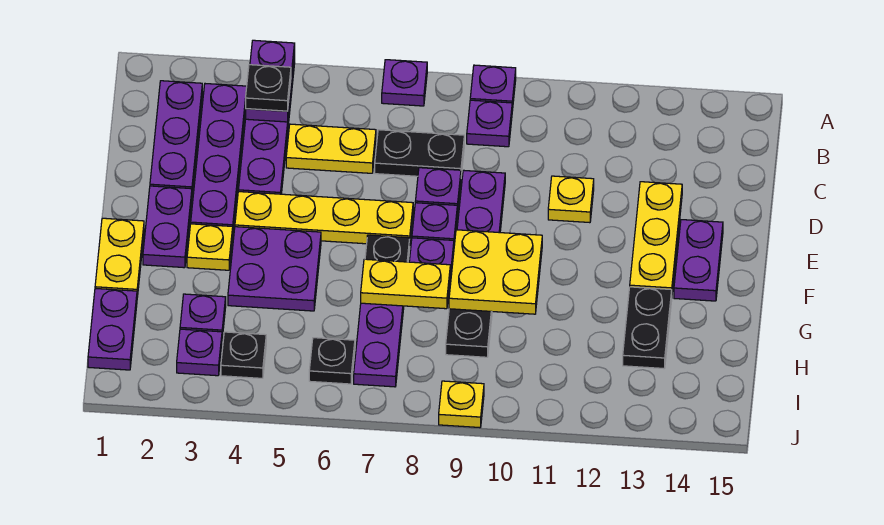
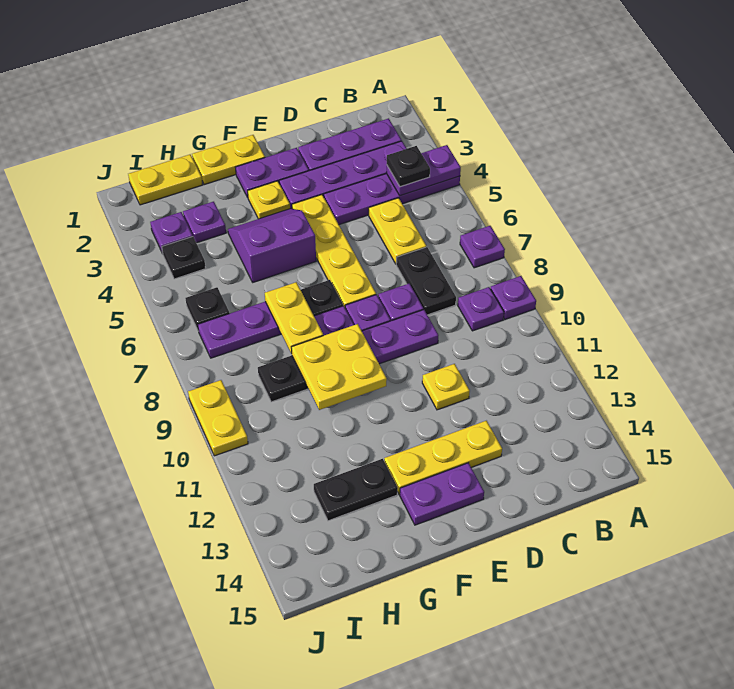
purple 2x2 plate [228,227,321,311] -> purple 2x2 slope [228,209,316,282]
purple 1x2 plate [88,288,137,370] -> yellow 1x2 plate [128,155,202,205]
yellow 1x1 plate [439,381,484,428] -> yellow 1x2 plate [188,380,248,456]

